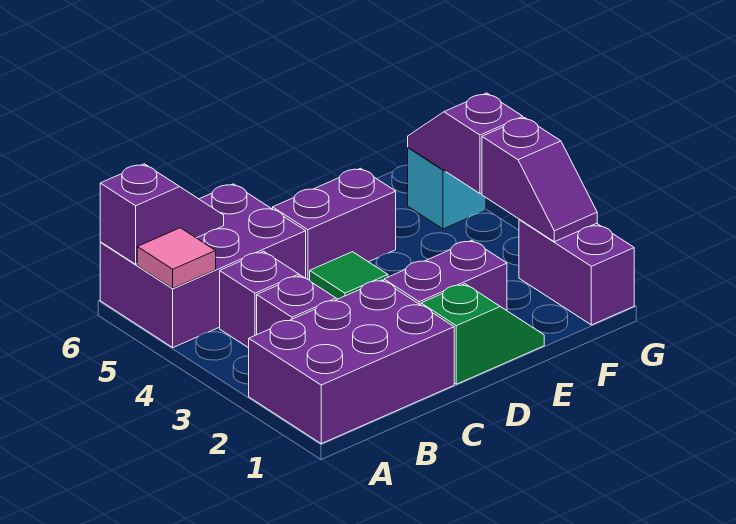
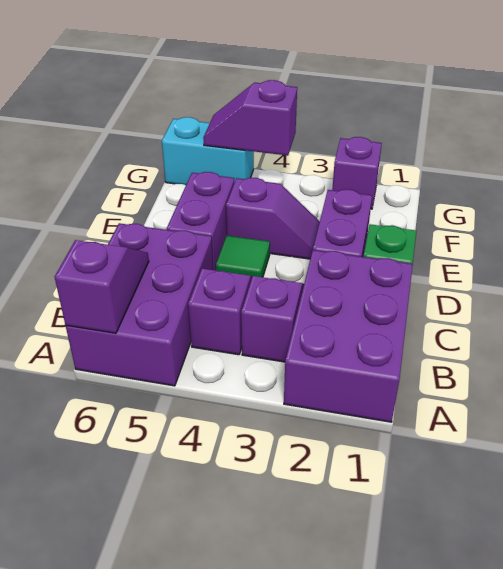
pink 1x1 tile [137,228,216,288] -> none
purple 1x2 brick [519,219,634,325] -> purple 1x1 brick [332,137,382,209]
purple 1x2 slope [482,118,597,242] -> purple 1x2 slope moved to [226,178,320,259]
cyan 1x1 brick [408,148,486,229] -> cyan 1x2 brick [162,117,254,185]

